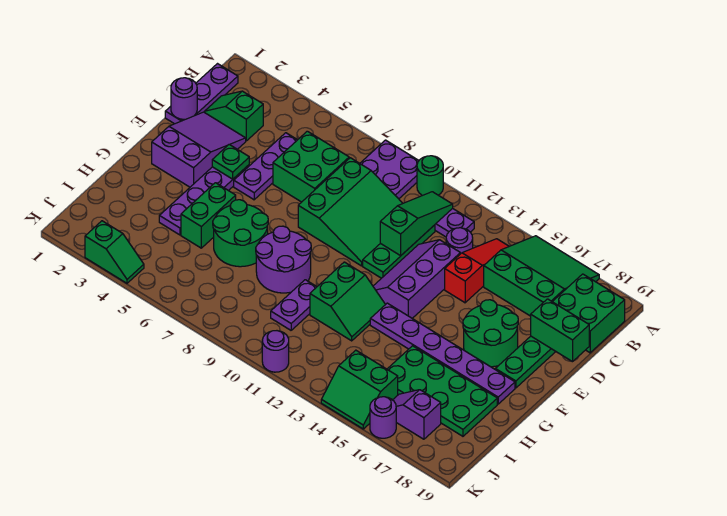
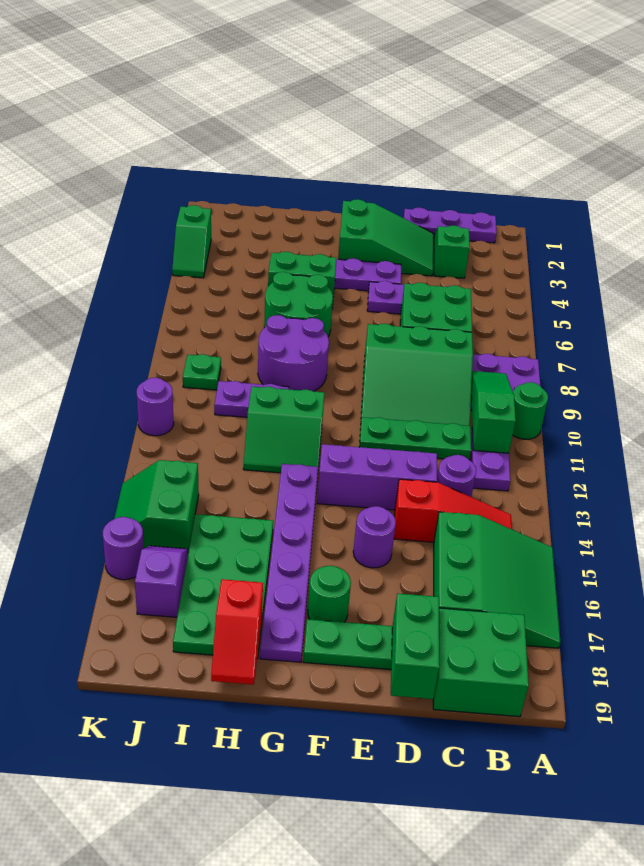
green 1x3 slope [380,192,453,256] -> green 1x3 slope turned to [471,371,516,453]
purple 1x1 round brick [171,78,197,119] -> purple 1x1 round brick moved to [353,506,396,568]
purple 2x3 slope [152,112,246,187] -> green 2x3 slope [338,199,433,276]
green 1x1 plate [212,144,249,179] -> green 1x1 plate moved to [183,354,221,390]
green 2x2 round brick [463,300,518,367] -> green 1x1 round brick [308,566,351,622]
none -> red 1x2 slope [211,579,263,685]

